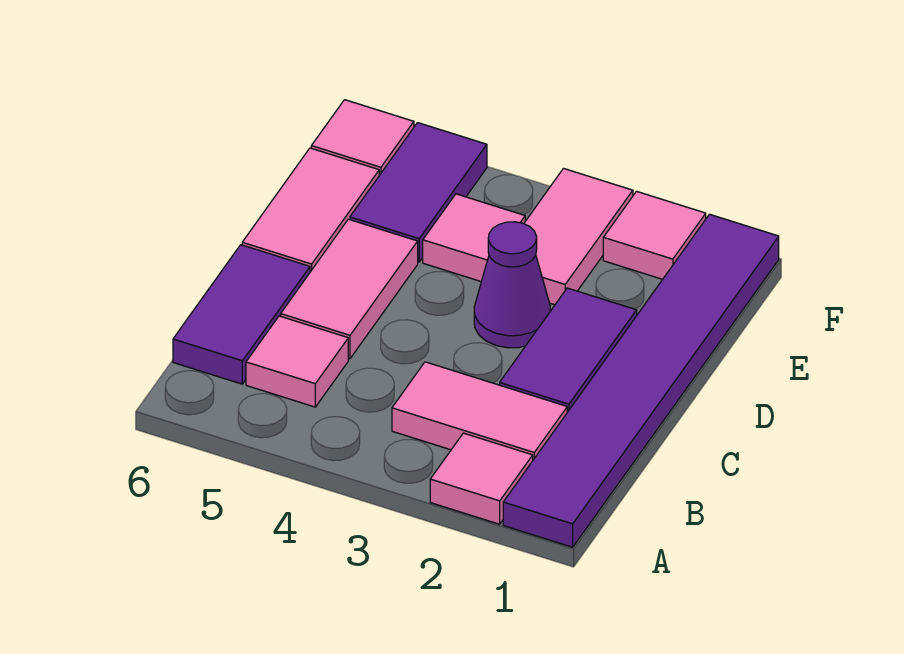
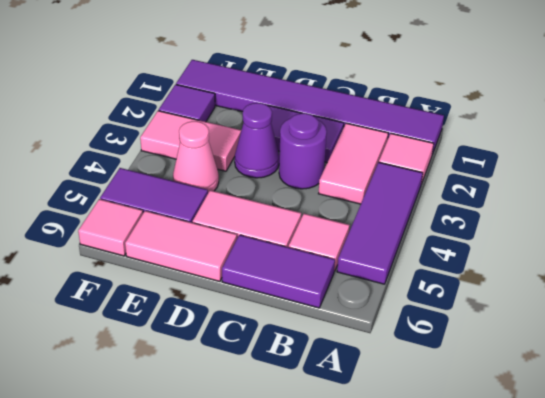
none -> purple 1x3 tile [337,162,423,284]
none -> purple 1x1 round brick [279,113,327,189]
pink 1x1 tile [423,194,525,282] -> pink 1x1 cone [173,121,219,193]
pink 1x1 tile [603,191,706,279] -> purple 1x1 tile [159,84,215,122]

